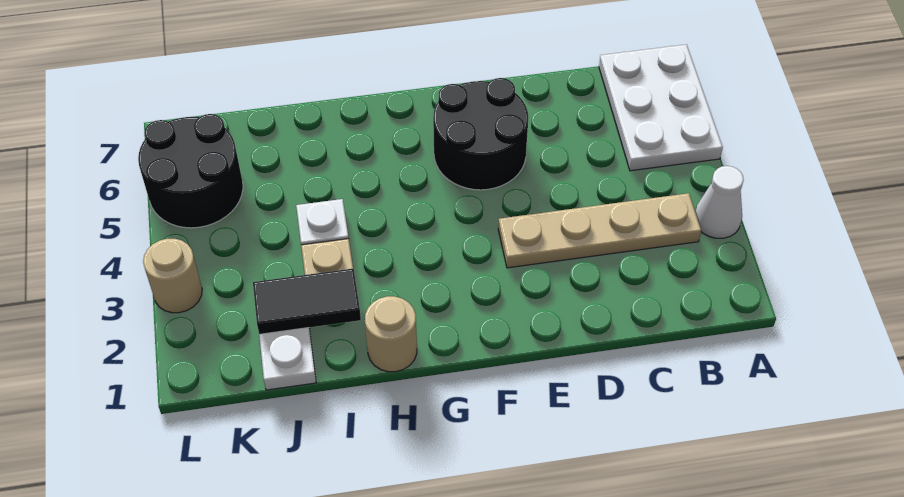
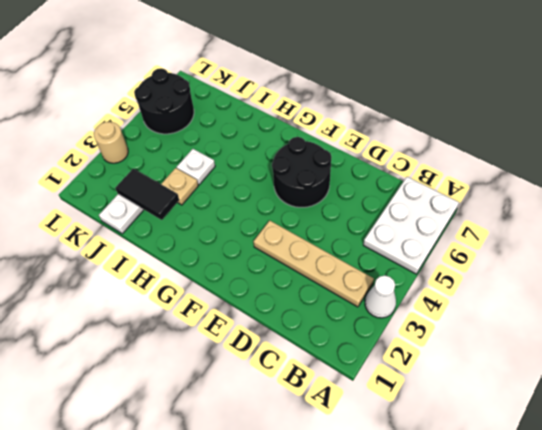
tan 1x1 round brick [365,296,417,372] -> none

